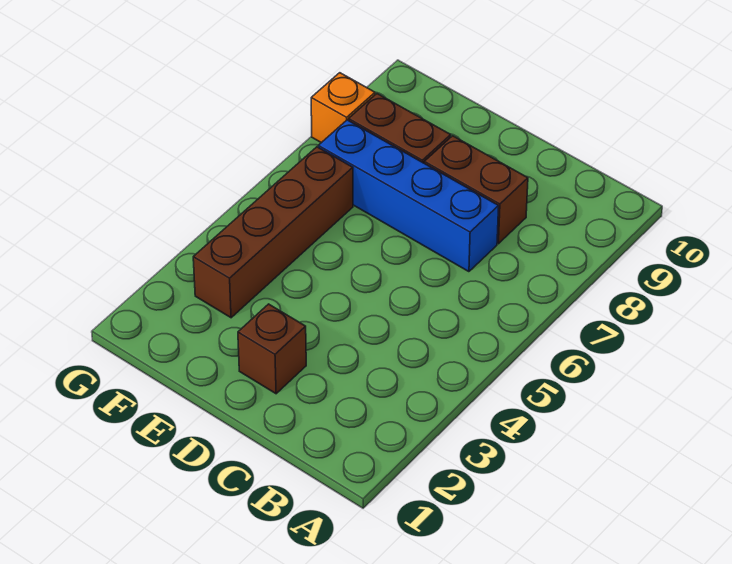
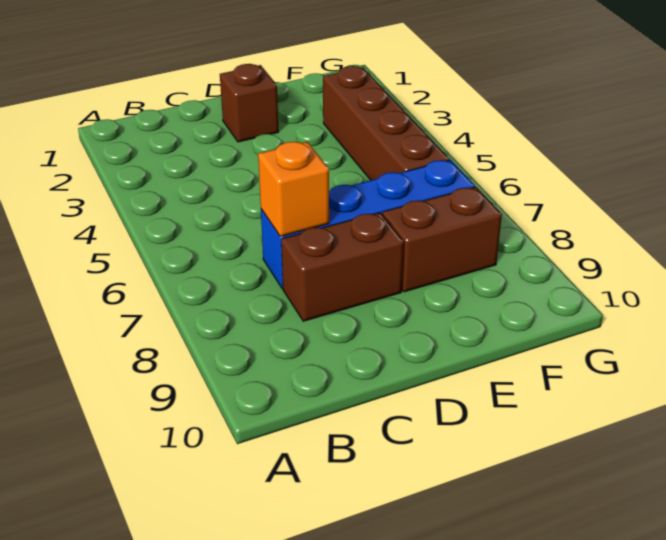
orange 1x1 brick [311,73,375,143] -> orange 1x1 brick moved to [258,142,329,237]

